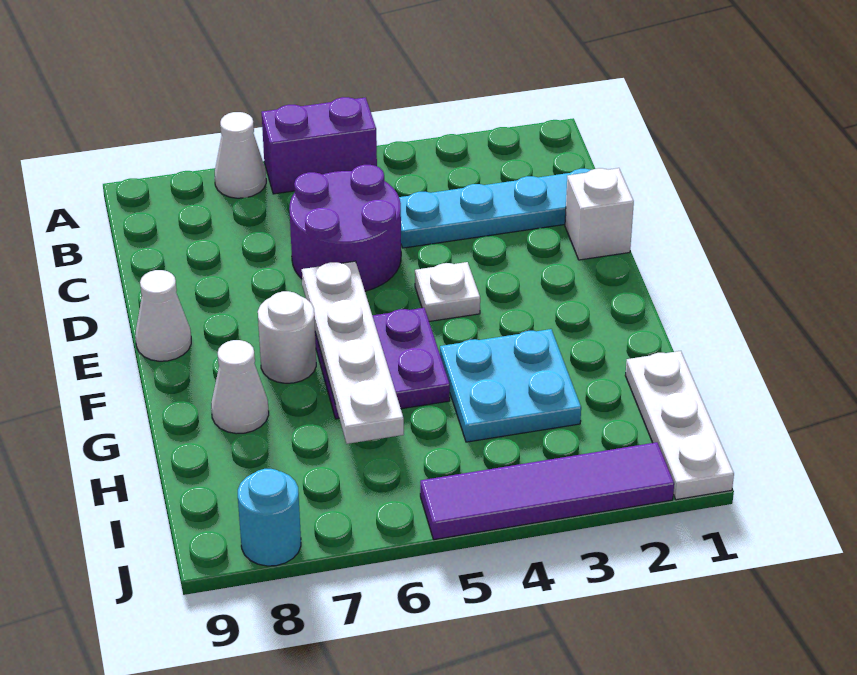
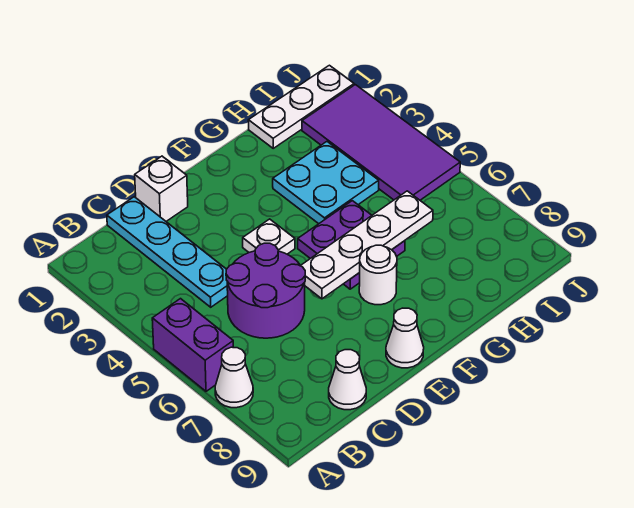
white 1x1 cone [211,340,269,434] -> white 1x1 cone moved to [329,350,366,410]
purple 1x4 tile [420,442,674,540] -> purple 2x4 tile [302,85,460,200]
cyan 1x1 round brick [238,469,301,566] -> none

